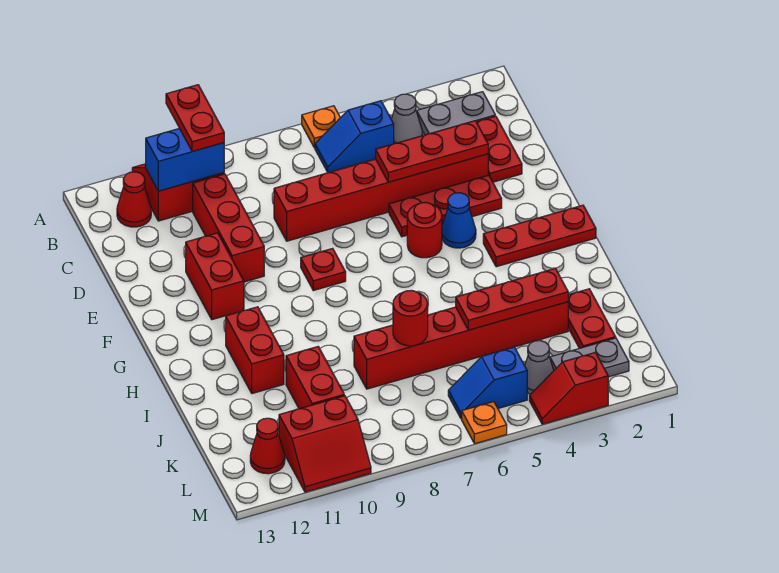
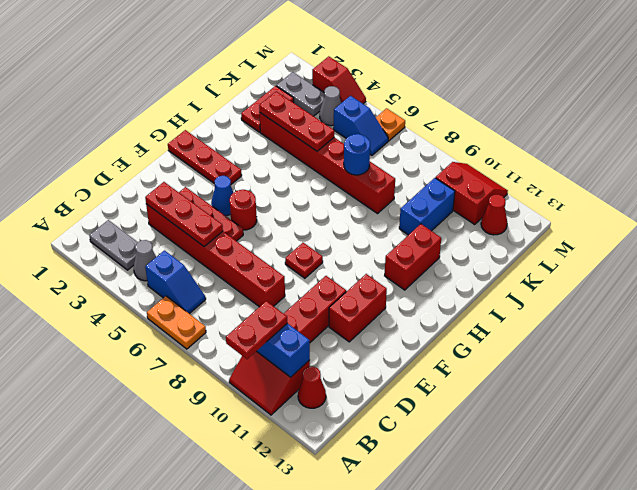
orange 1x1 plate [302,106,340,148] -> orange 1x2 plate [147,296,206,349]
red 1x2 plate [477,116,522,182] -> none
red 1x1 round brick [393,290,428,346] -> blue 1x1 round brick [344,134,370,175]
red 1x2 brick [286,347,344,409] -> blue 1x2 brick [399,178,455,235]

